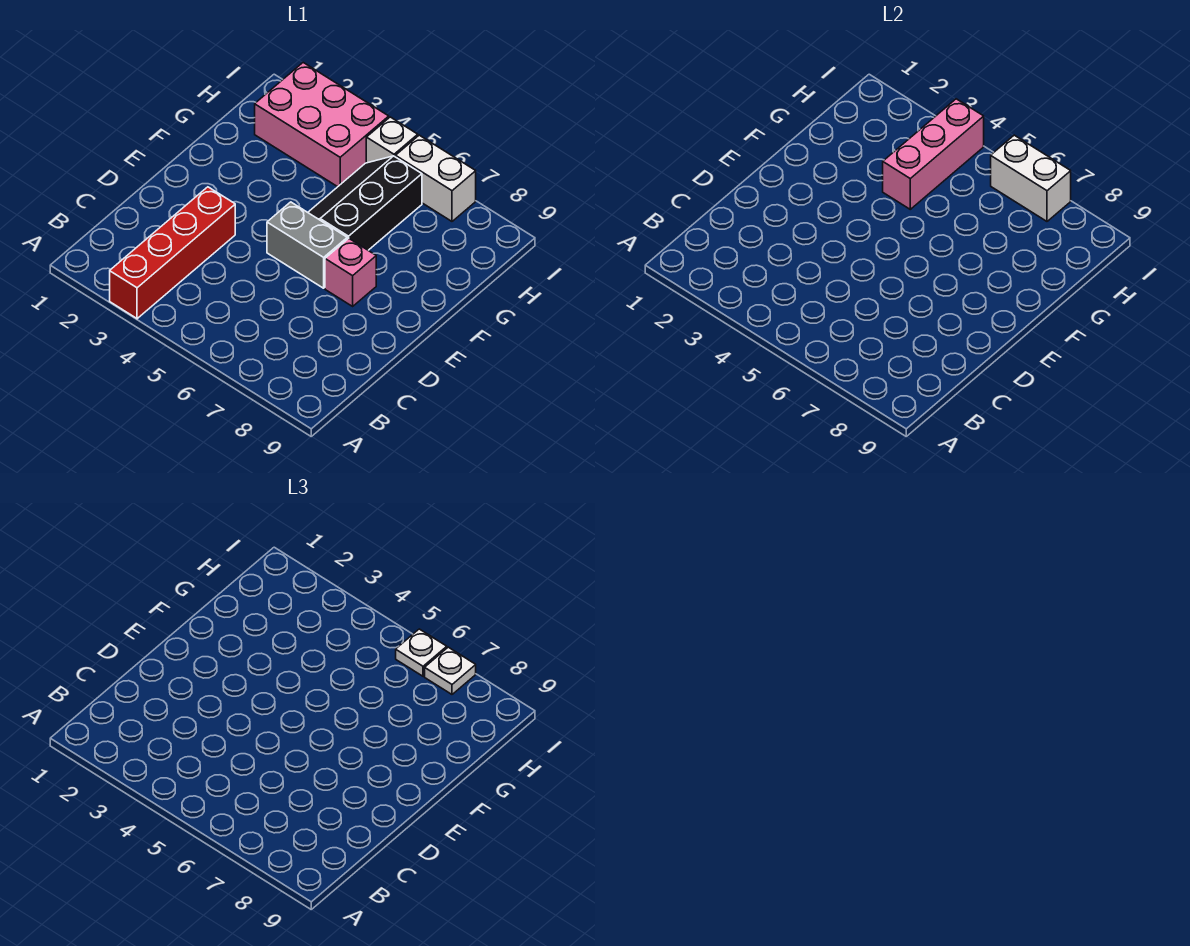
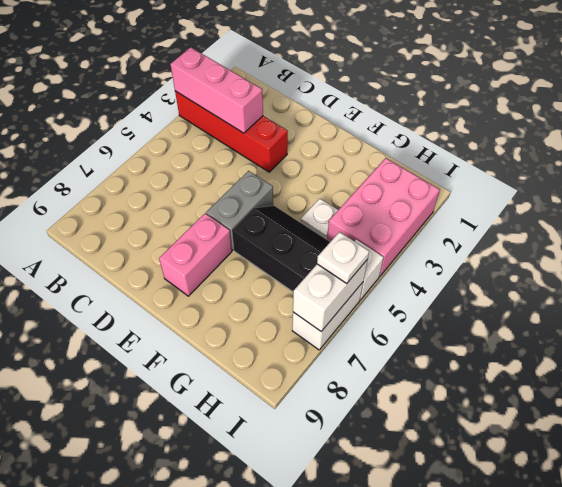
pink 1x1 brick [325,238,376,306] -> pink 1x2 brick [159,214,232,296]
pink 1x3 brick [883,99,984,209] -> pink 1x3 brick moved to [170,47,263,133]
white 1x1 plate [425,647,476,694] -> white 1x1 plate moved to [301,198,338,240]

